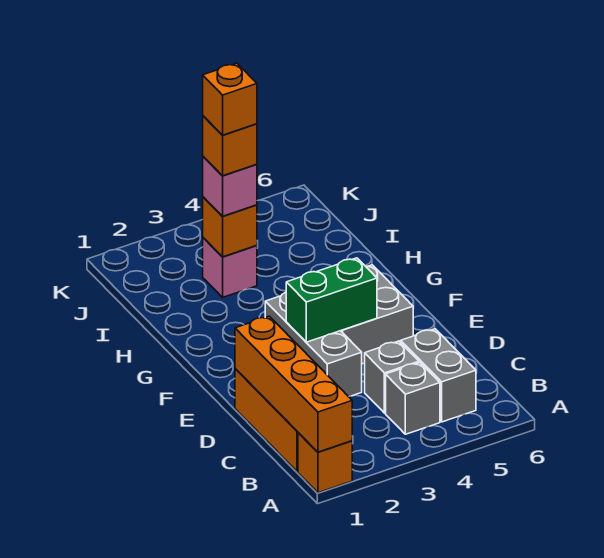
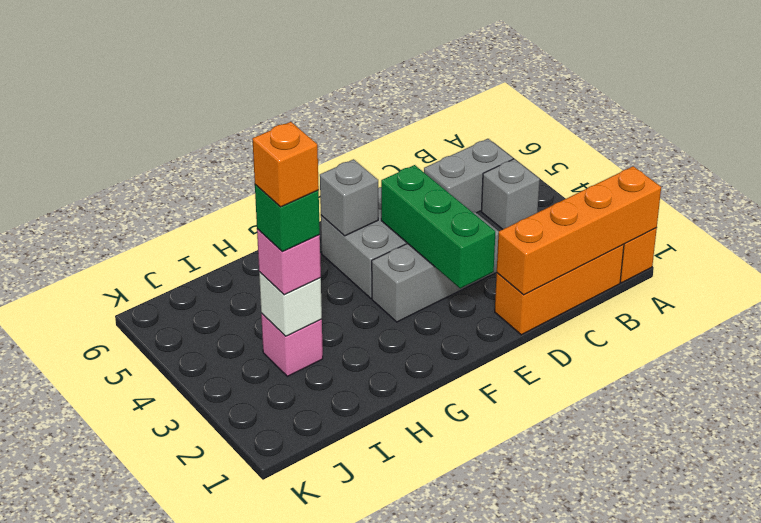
grey 1x1 brick [365,341,419,413] -> grey 1x1 brick moved to [320,159,378,236]
green 1x2 brick [286,258,377,342] -> green 1x3 brick [381,165,495,288]
orange 1x1 brick [203,197,257,257] -> white 1x1 brick [259,272,322,336]
orange 1x1 brick [203,116,257,176] -> green 1x1 brick [255,185,320,252]

